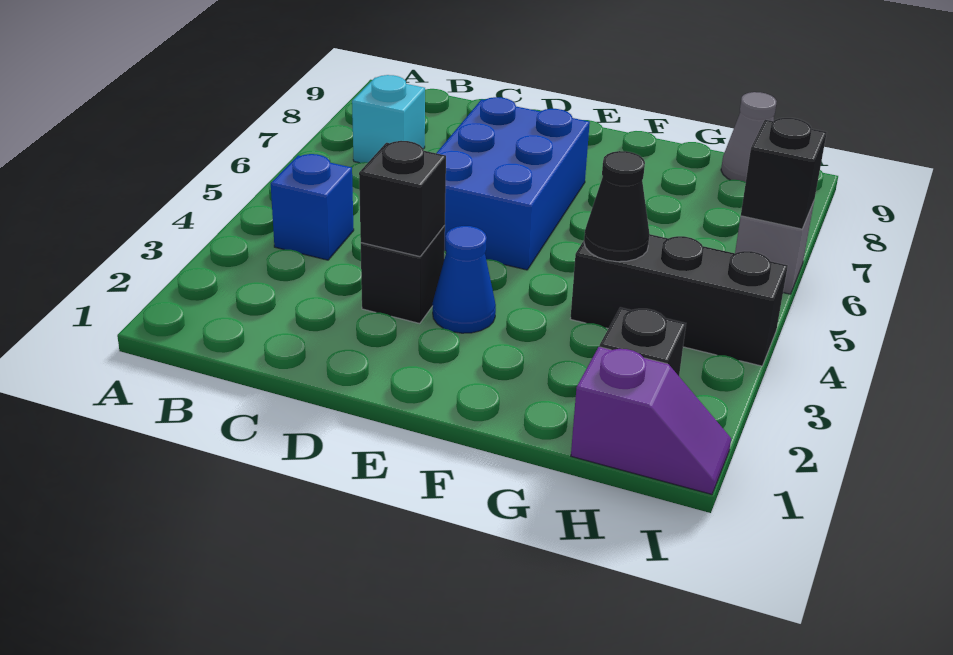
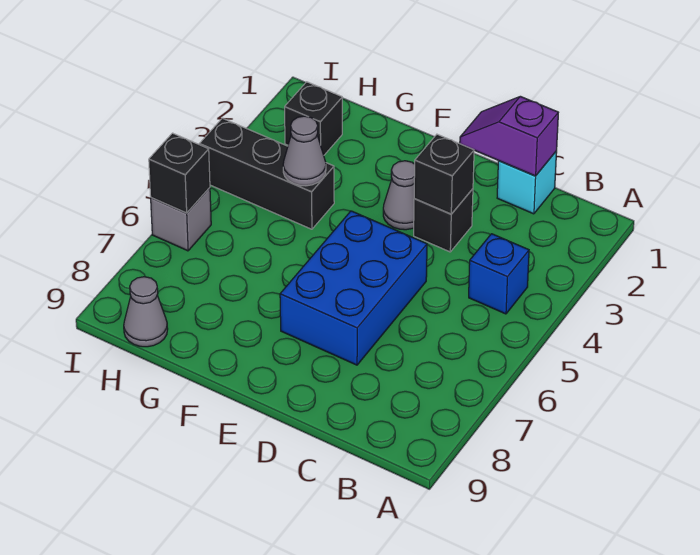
cyan 1x1 brick [352,75,425,163] -> cyan 1x1 brick moved to [497,151,557,214]
blue 1x1 cone [433,226,496,333] -> grey 1x1 cone [383,161,415,230]
black 1x1 cone [584,151,650,262] -> grey 1x1 cone [283,116,326,186]
purple 1x2 slope [571,347,731,494] -> purple 1x2 slope moved to [460,96,558,176]

